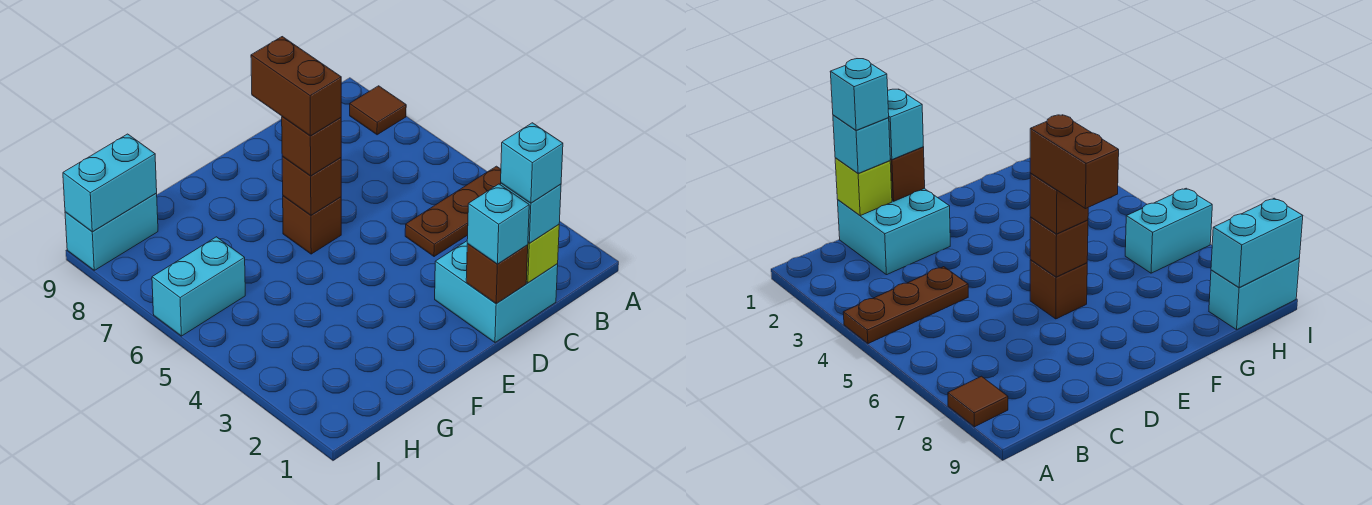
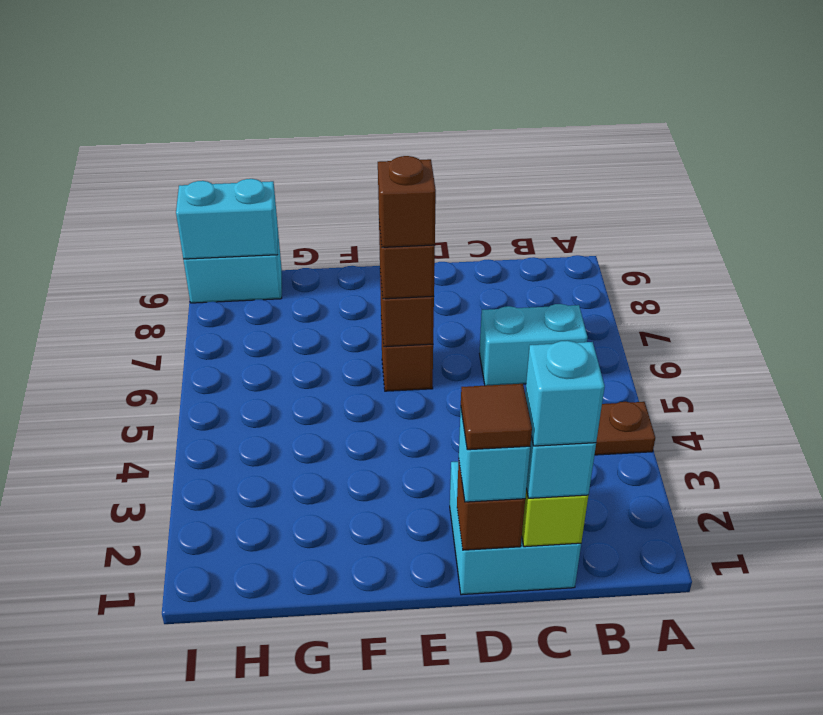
brown 1x1 tile [350,86,406,135] -> brown 1x1 tile moved to [461,384,532,450]
brown 1x2 brick [251,37,341,136] -> brown 1x1 brick [378,156,436,247]
cyan 1x2 brick [152,237,245,336] -> cyan 1x2 brick moved to [479,304,588,386]

